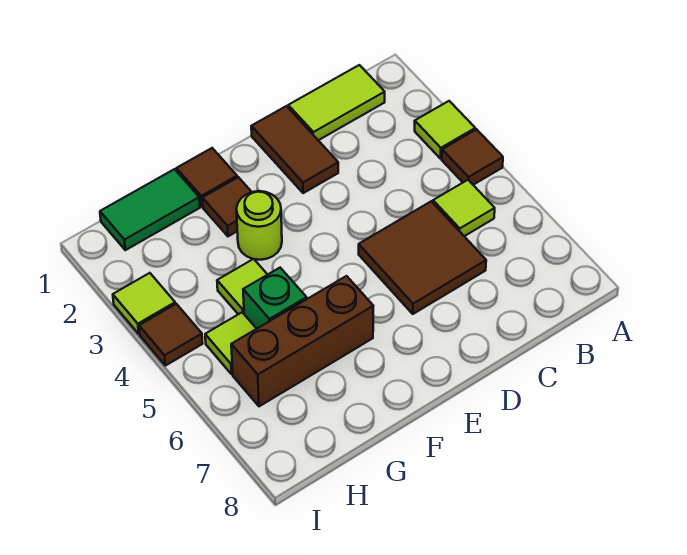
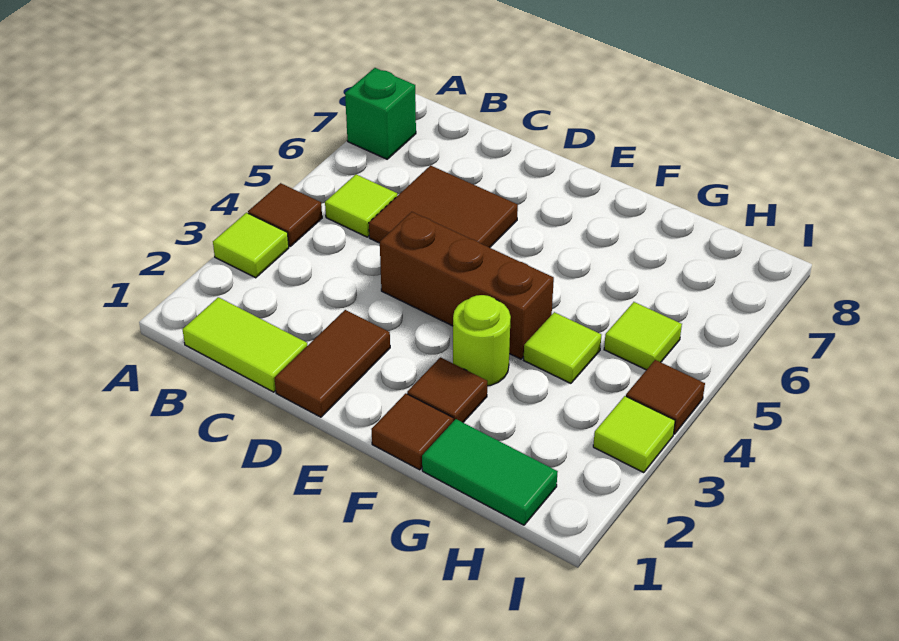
brown 1x3 brick [231,276,373,406] -> brown 1x3 brick moved to [380,212,554,359]
green 1x1 brick [243,268,307,329] -> green 1x1 brick moved to [345,68,416,159]

